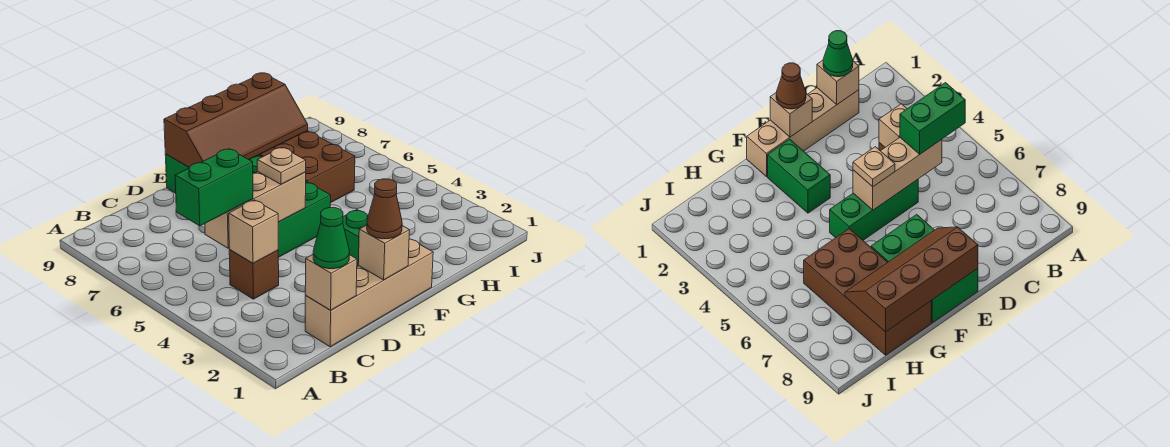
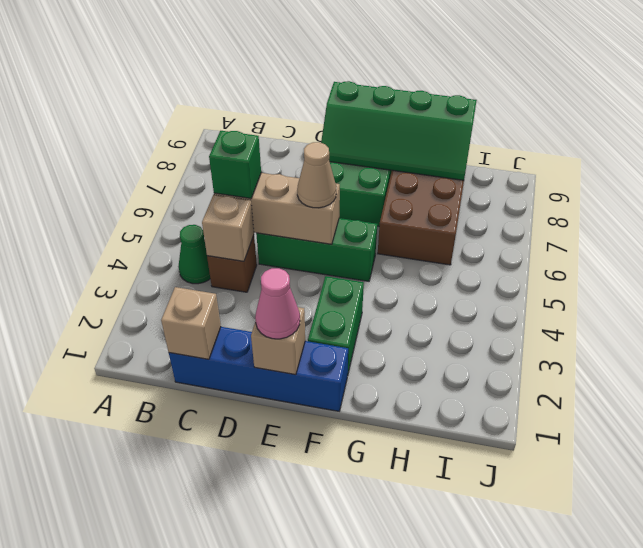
green 1x2 brick [175,149,253,226] -> green 1x1 brick [209,131,261,198]
tan 1x4 brick [305,239,433,347] -> blue 1x4 brick [169,327,348,411]
green 1x1 cone [313,208,349,269] -> green 1x1 cone moved to [178,225,210,284]
brown 1x1 cone [367,179,402,239] -> pink 1x1 cone [255,268,300,339]
tan 1x1 plate [257,147,306,184] -> tan 1x1 cone [297,142,336,208]
brown 2x4 slope [164,73,308,167] -> green 2x4 slope [321,81,477,180]

